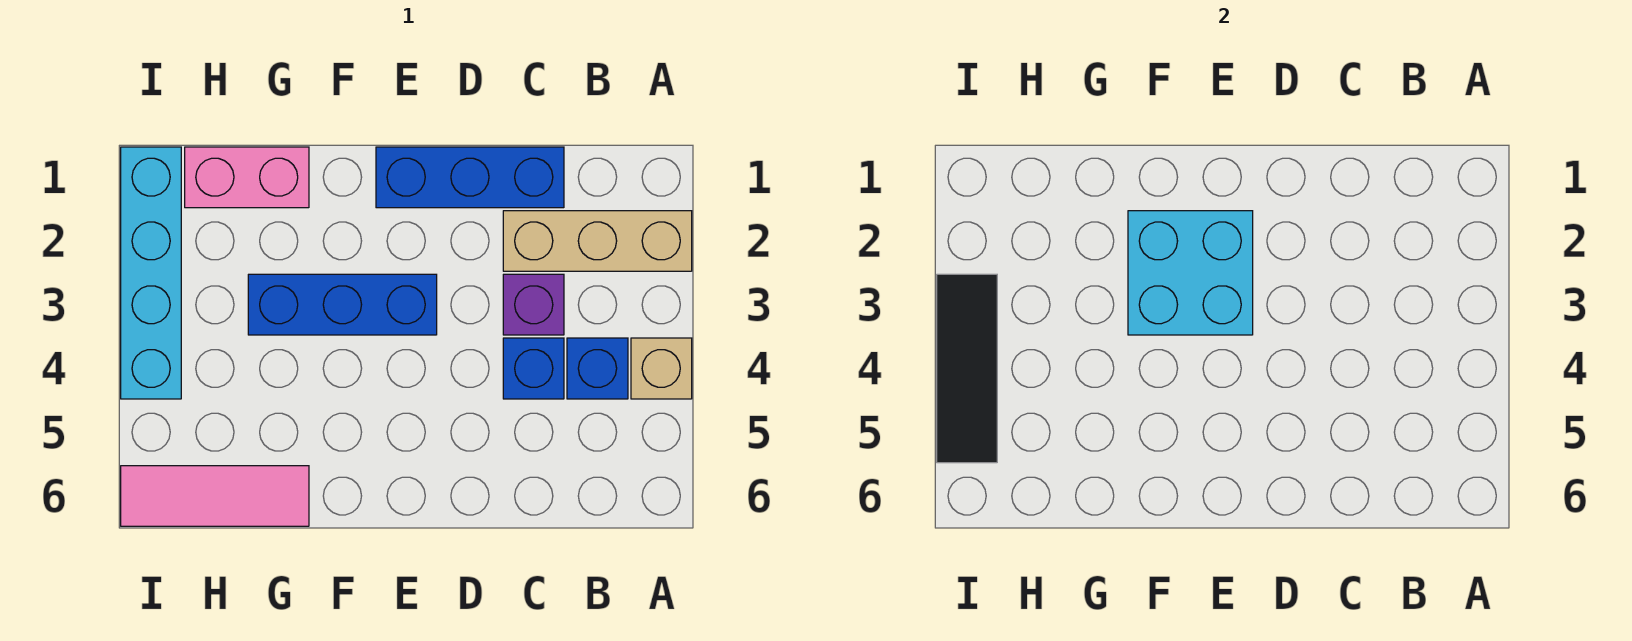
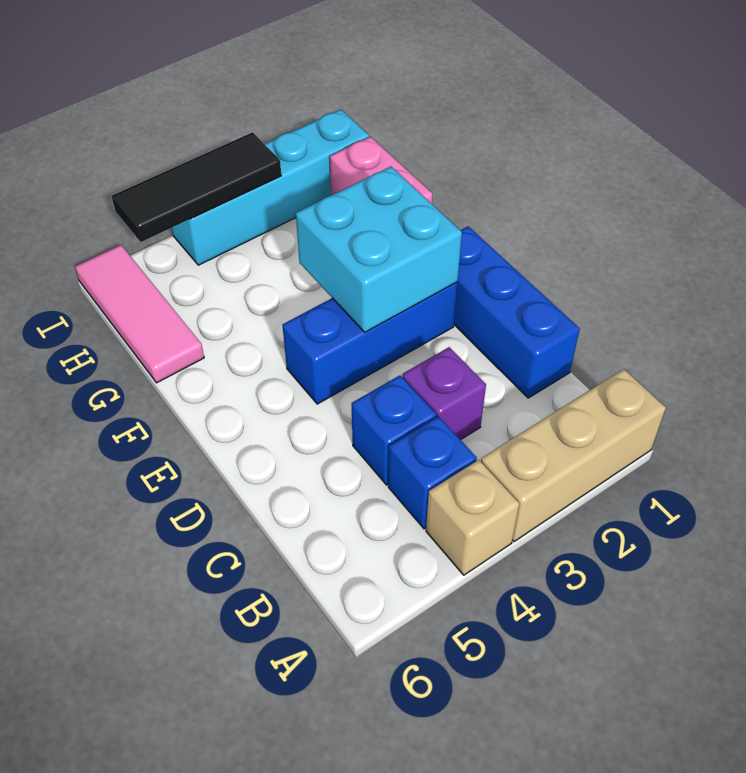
tan 1x3 brick [503,211,692,271] -> tan 1x3 brick turned to [481,369,666,542]
blue 1x3 brick [248,274,437,335] -> blue 1x3 brick turned to [282,282,457,404]

